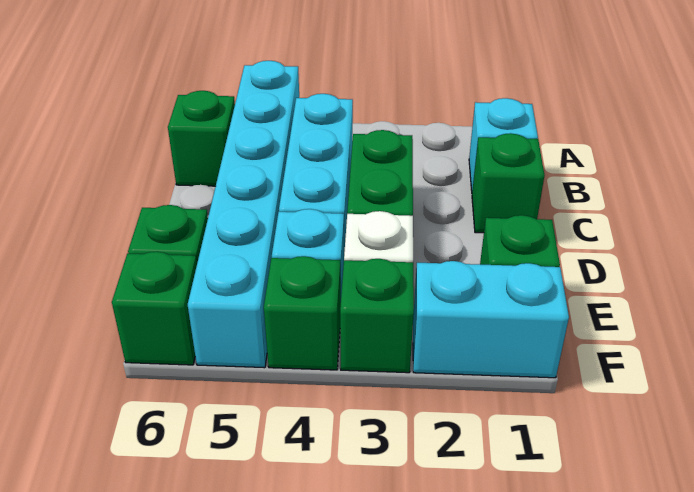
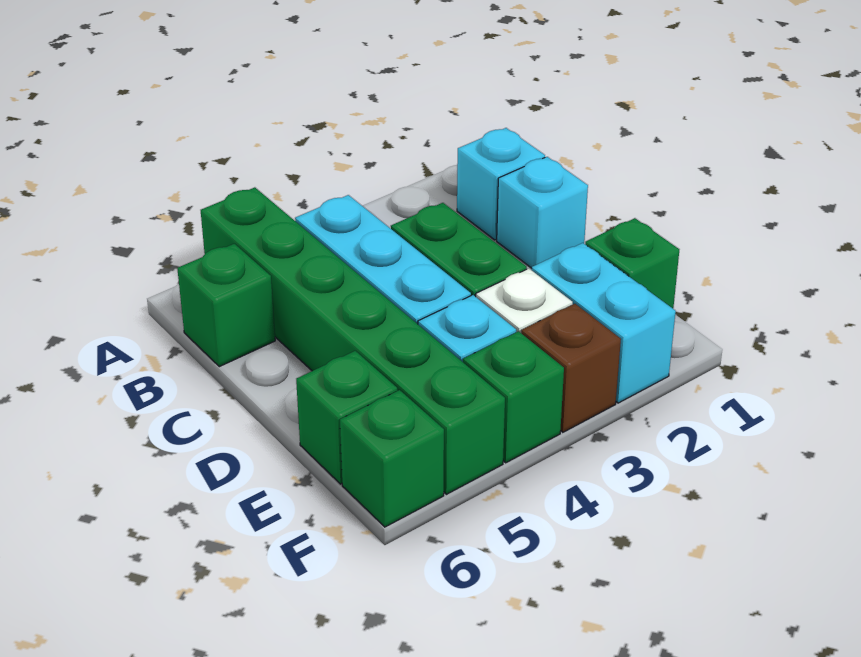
cyan 1x6 brick [188,61,299,368] -> green 1x6 brick [201,187,505,494]
green 1x1 brick [472,133,544,233] -> cyan 1x1 brick [497,157,588,268]
cyan 1x2 brick [413,261,569,378] -> cyan 1x2 brick turned to [531,243,676,403]
green 1x1 brick [340,259,414,373] -> brown 1x1 brick [521,304,621,432]

